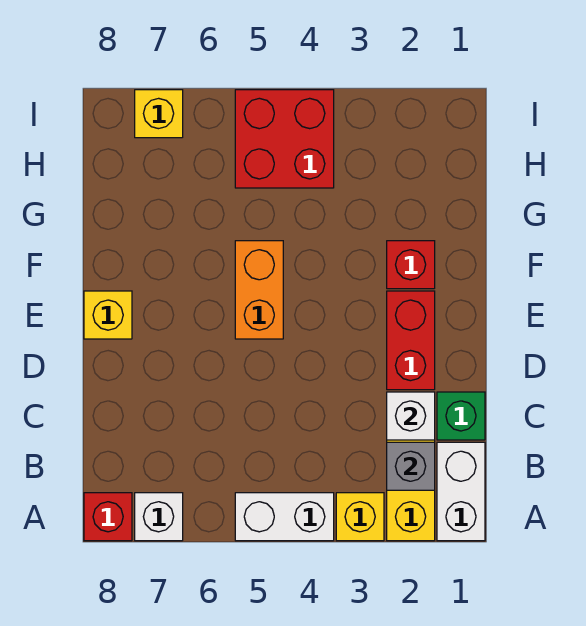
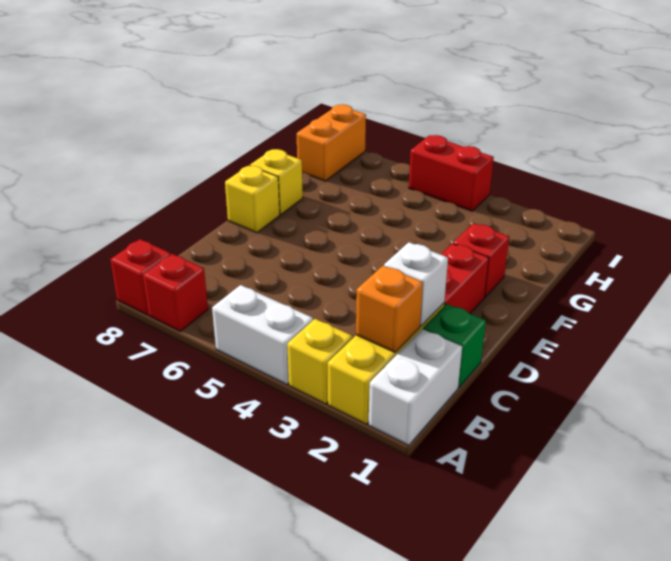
white 1x1 brick [135,493,183,541] -> red 1x1 brick [143,254,208,331]
grey 1x1 brick [387,442,435,490] -> orange 1x1 brick [356,266,423,352]
orange 1x2 brick [235,241,283,339] -> orange 1x2 brick moved to [297,104,366,181]
red 2x2 brick [235,90,334,188] -> red 1x2 brick [409,135,494,211]
yellow 1x1 brick [135,90,183,138] -> yellow 1x1 brick moved to [250,149,303,215]

